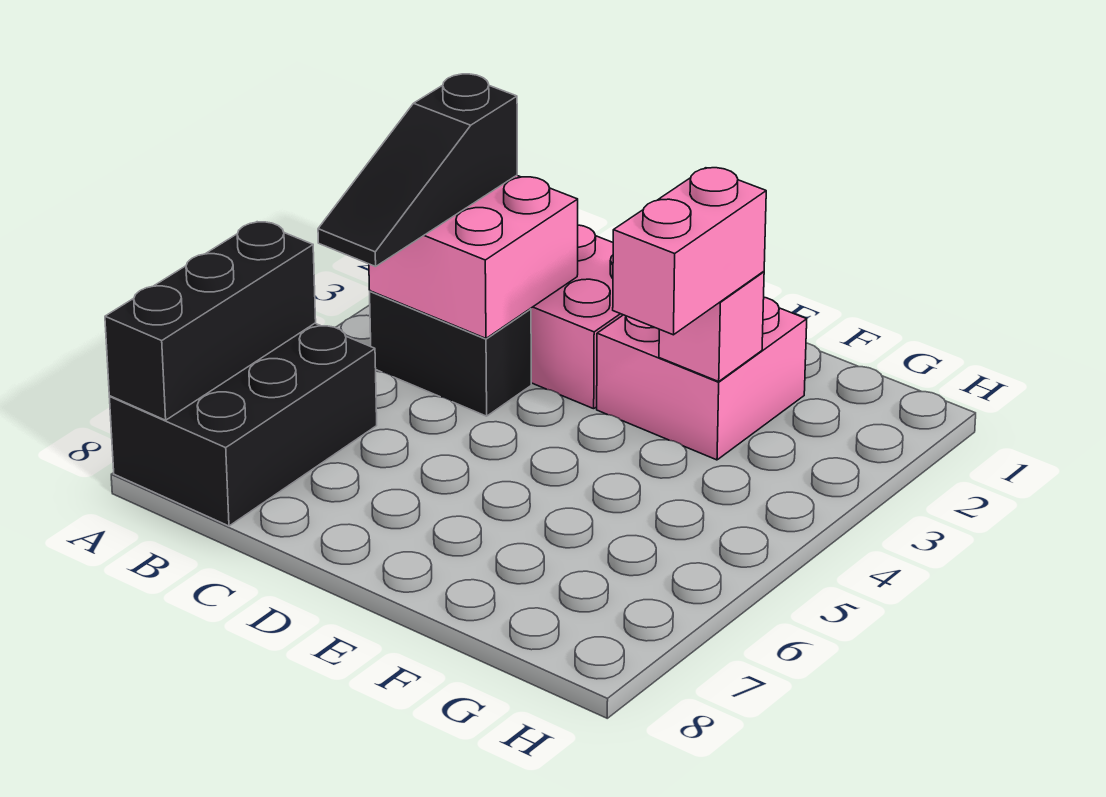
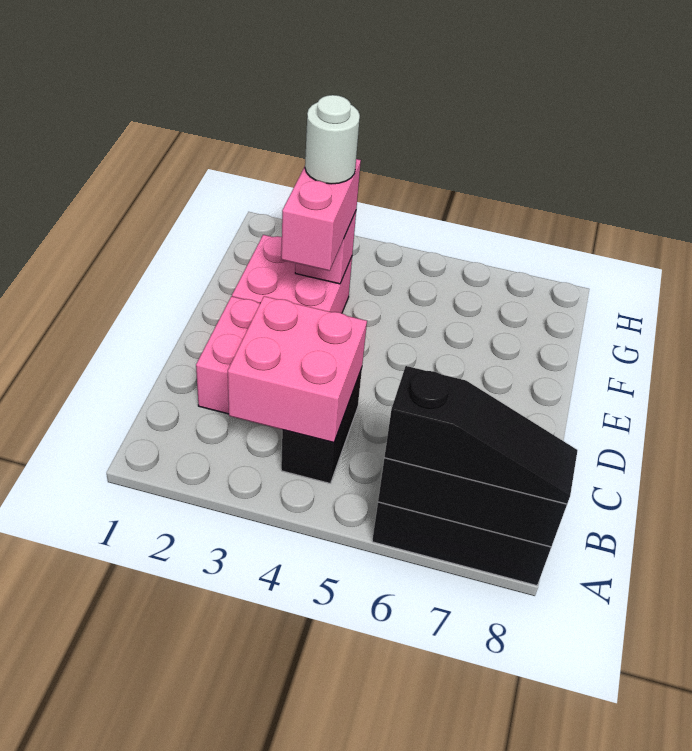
black 1x3 slope [318,74,517,267] -> black 1x3 slope moved to [384,366,578,504]
pink 1x2 brick [613,168,766,335] -> pink 1x2 brick turned to [281,159,361,271]
none -> white 1x1 round brick [305,95,360,184]

